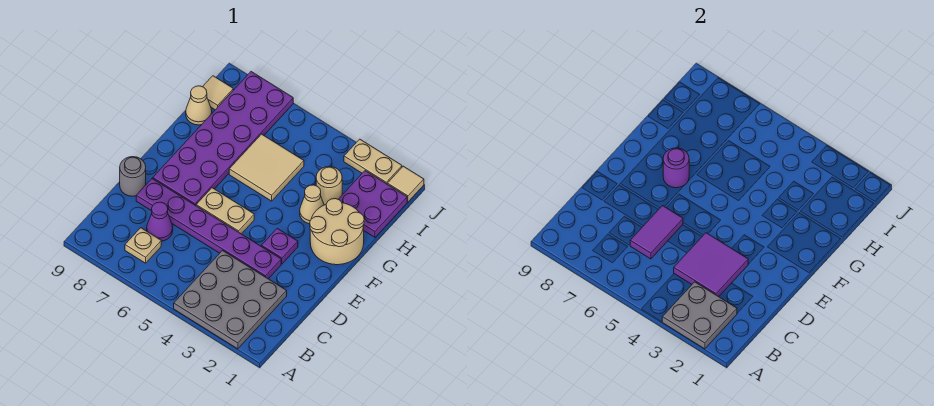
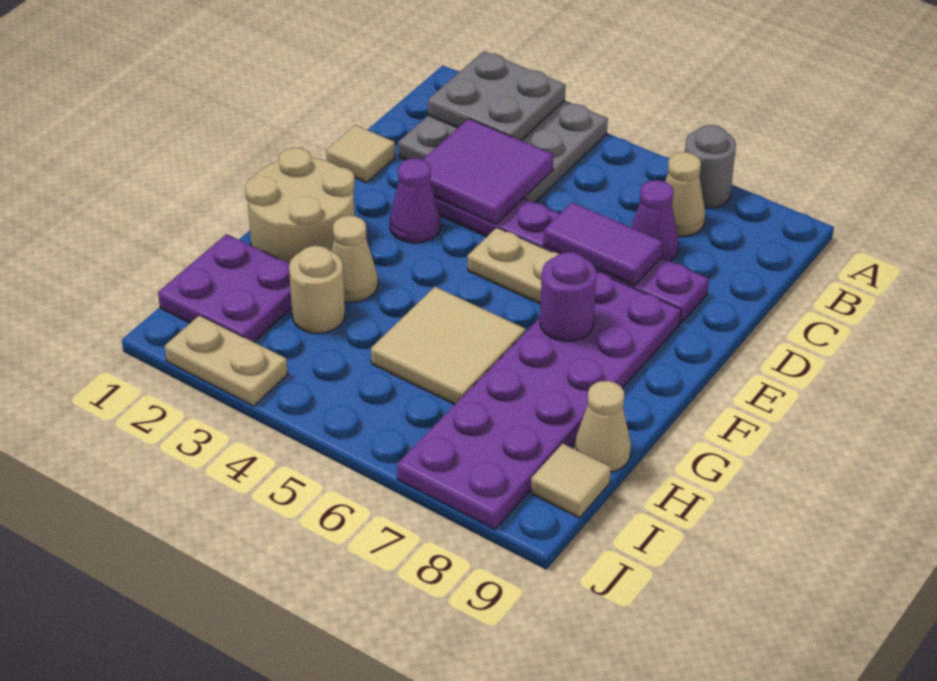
tan 1x1 plate [125,228,161,263] -> tan 1x1 cone [665,152,705,237]
purple 1x2 tile [630,206,683,259] -> purple 1x2 tile turned to [543,202,663,286]
grey 1x1 round brick [120,157,146,196] -> grey 1x1 round brick moved to [685,125,736,208]
purple 1x1 plate [261,228,298,264] -> purple 1x1 cone [390,158,440,243]
tan 1x1 tile [387,166,424,202] -> tan 1x1 tile moved to [326,125,395,183]

